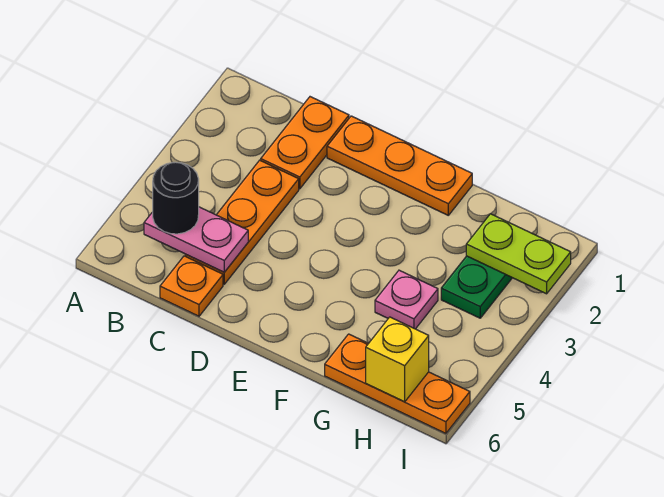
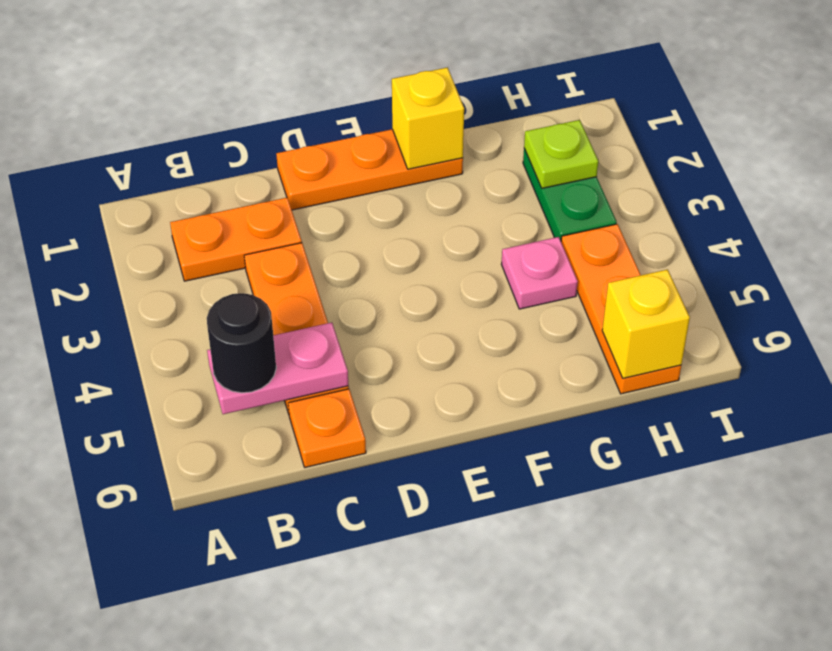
orange 1x2 plate [261,97,349,189] -> orange 1x2 plate turned to [170,198,302,281]
none -> yellow 1x1 brick [392,68,464,169]
orange 1x3 plate [325,334,470,433] -> orange 1x3 plate turned to [561,224,681,394]
lime 1x2 plate [466,214,571,294] -> lime 1x1 plate [524,120,598,188]

